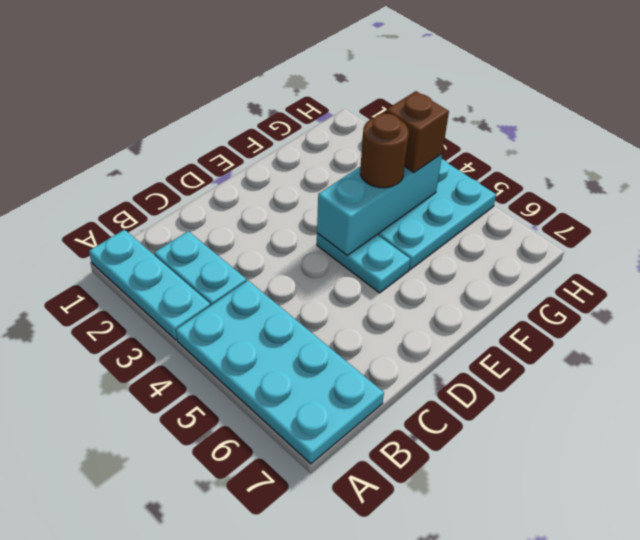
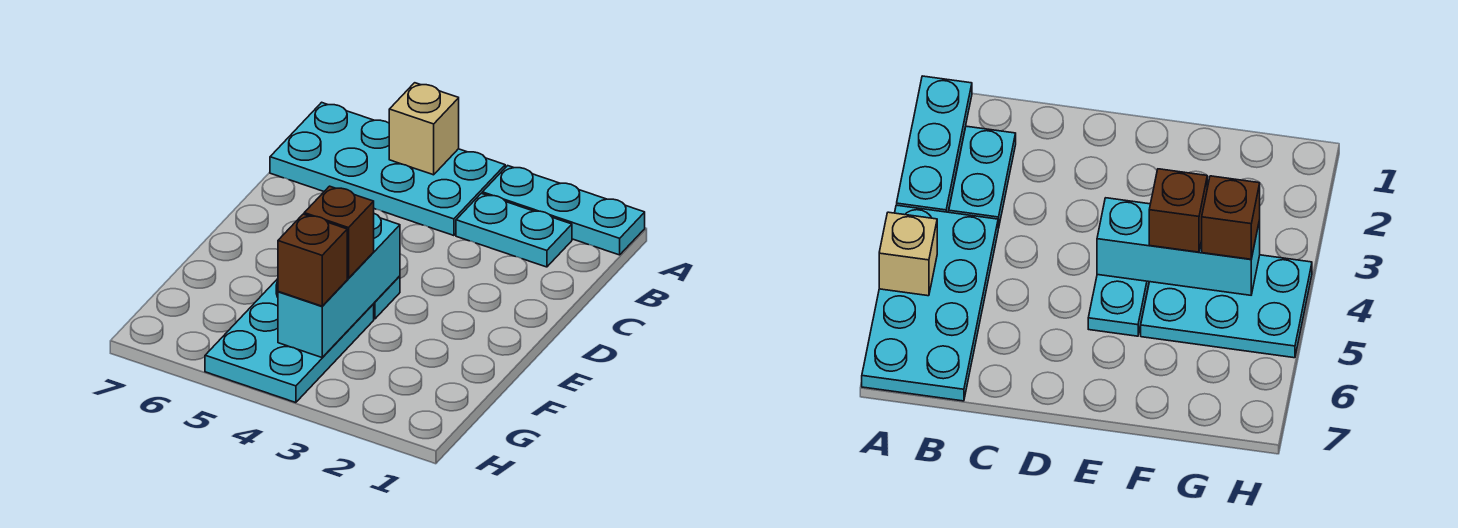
none -> tan 1x1 brick [389,83,459,175]
brown 1x1 round brick [360,114,409,188] -> brown 1x1 brick [304,186,374,278]

